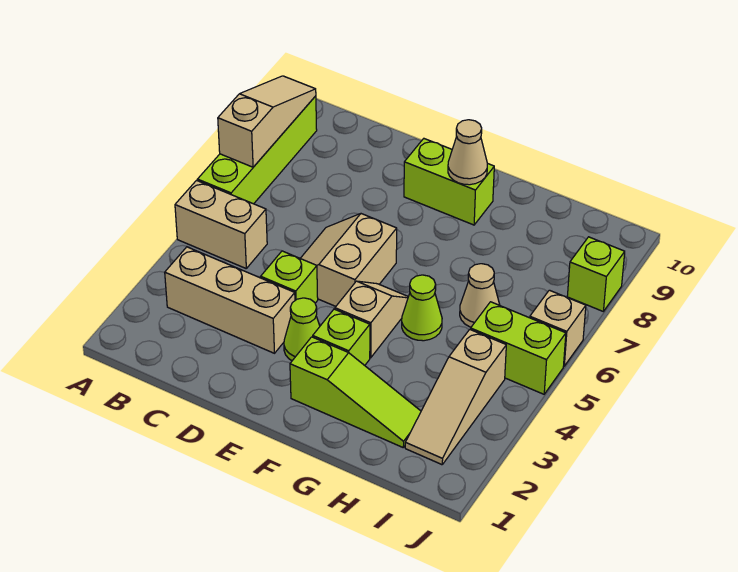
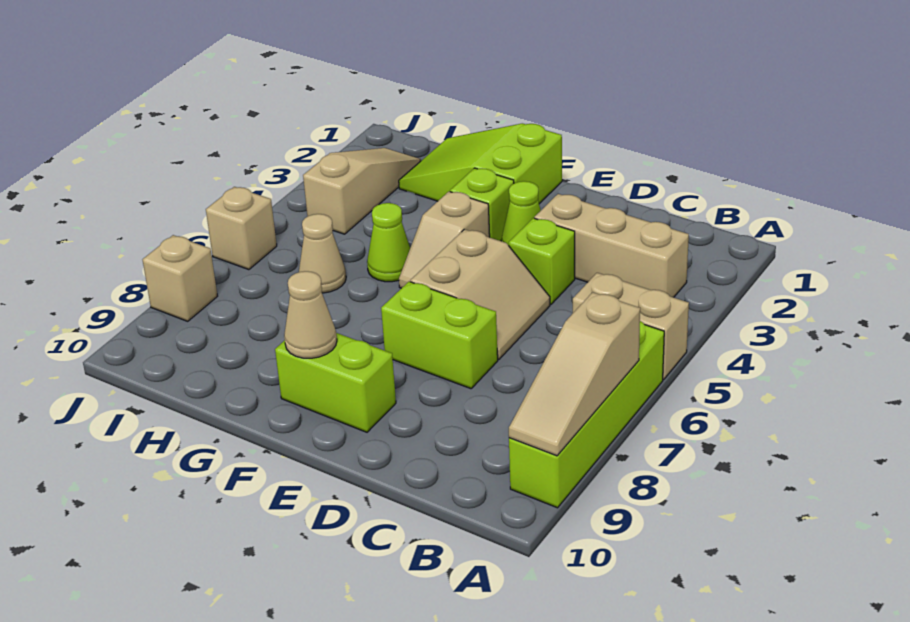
lime 1x3 slope [290,337,421,447] -> lime 2x3 slope [399,123,562,204]
lime 1x2 brick [471,302,566,394] -> lime 1x2 brick moved to [381,282,498,389]
lime 1x1 brick [567,237,625,311] -> tan 1x1 brick [142,235,217,321]

